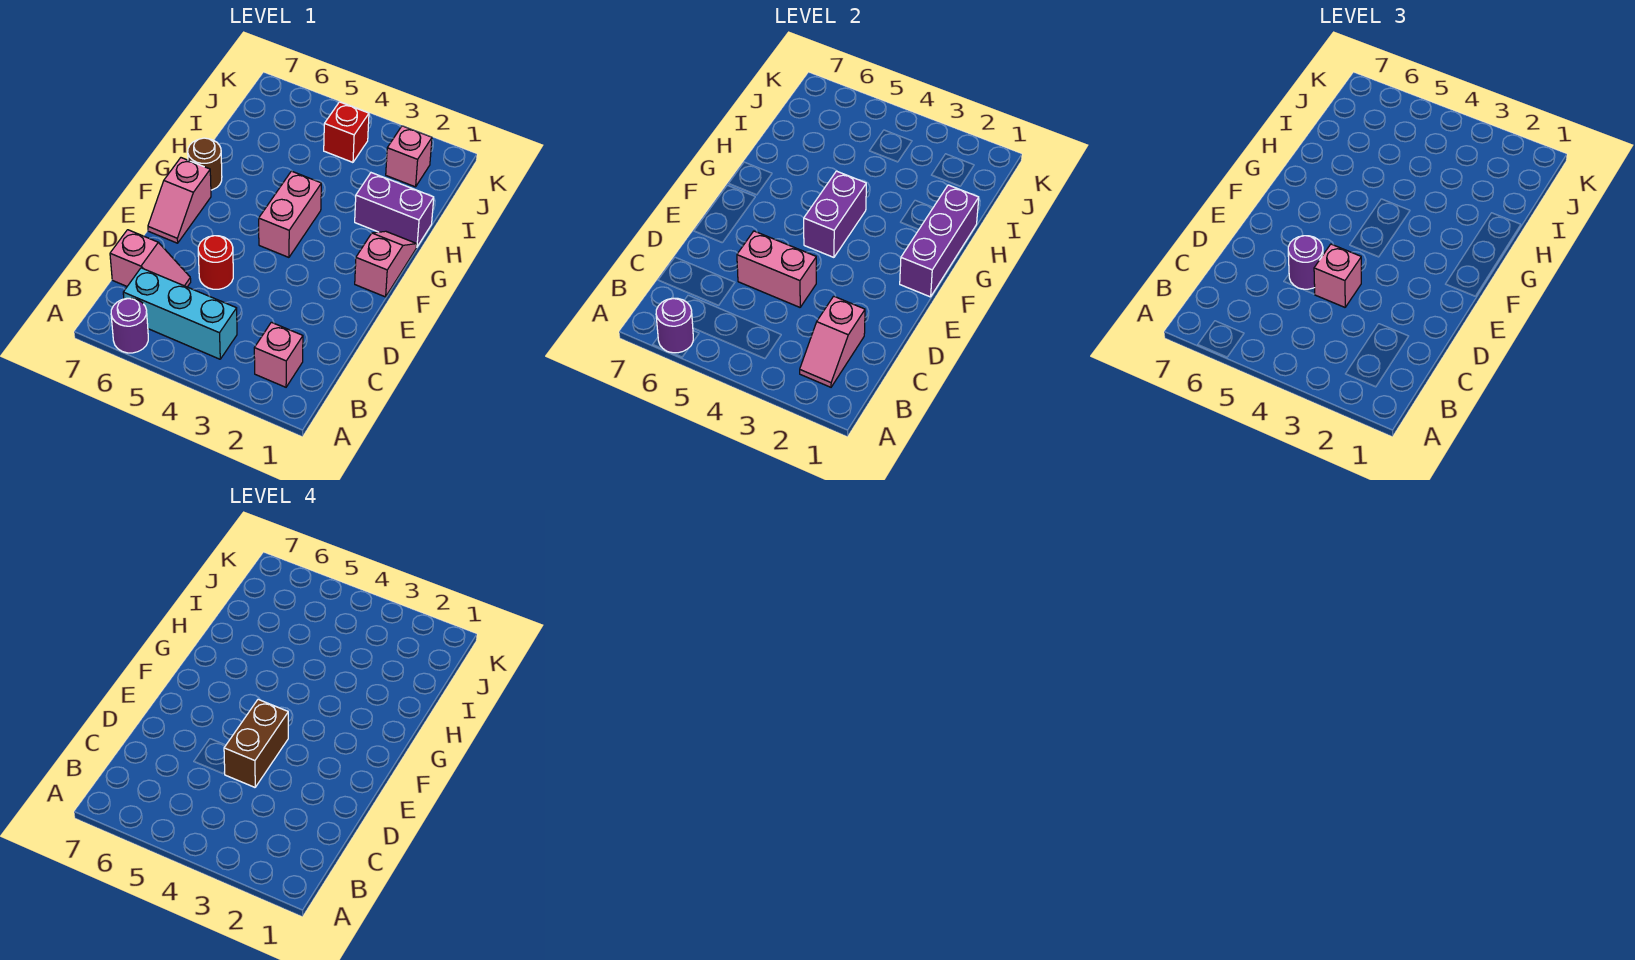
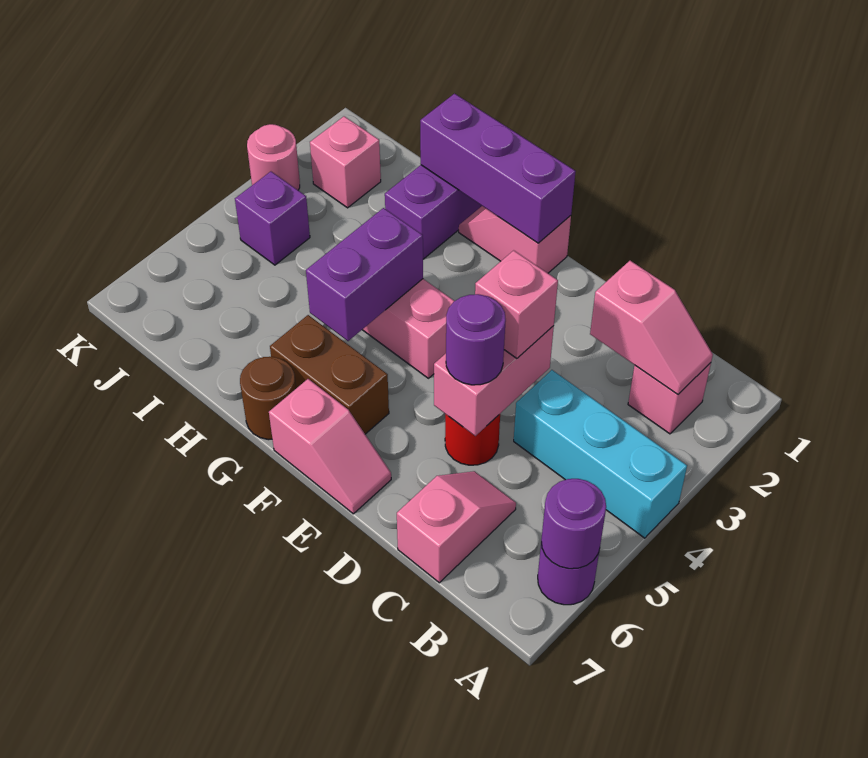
cyan 1x3 brick [123,268,237,359] -> cyan 1x3 brick turned to [514,370,687,538]
brown 1x2 brick [224,699,288,787] -> brown 1x2 brick moved to [270,315,389,434]
purple 1x2 brick [804,171,866,257] -> purple 1x2 brick turned to [306,208,423,341]
red 1x1 brick [324,102,369,162] -> purple 1x1 brick [235,172,310,265]
none -> pink 1x1 round brick [247,124,300,190]

